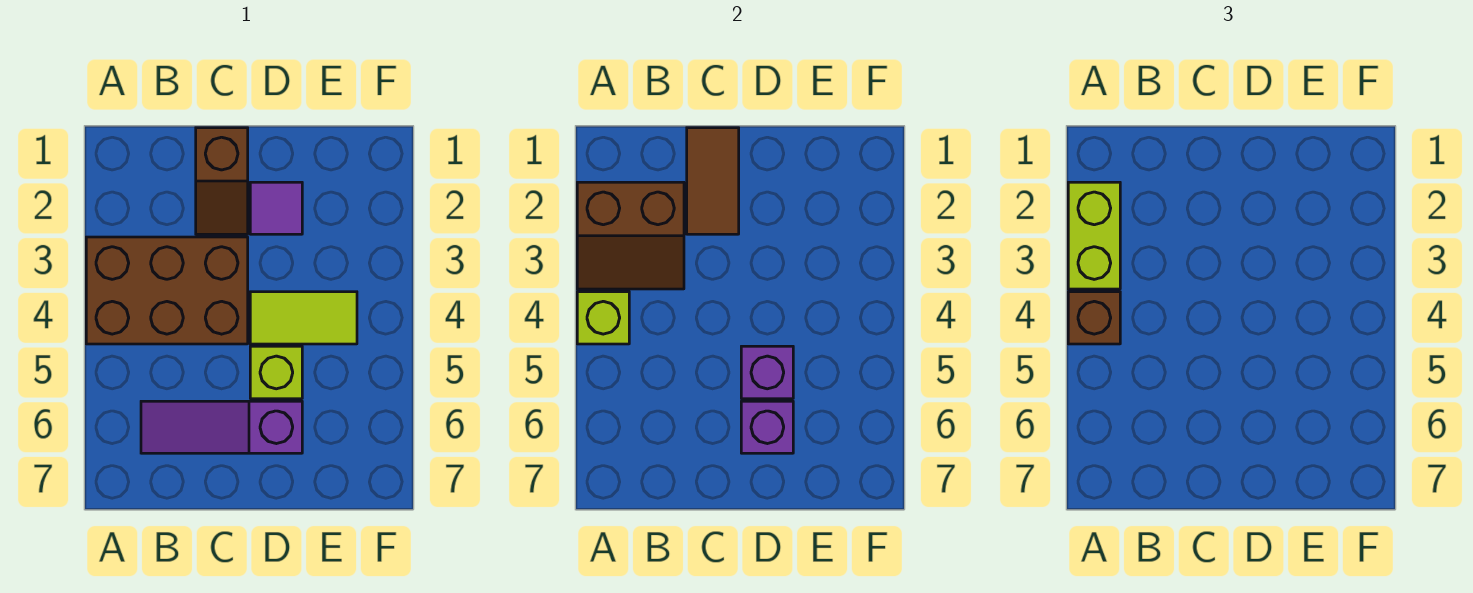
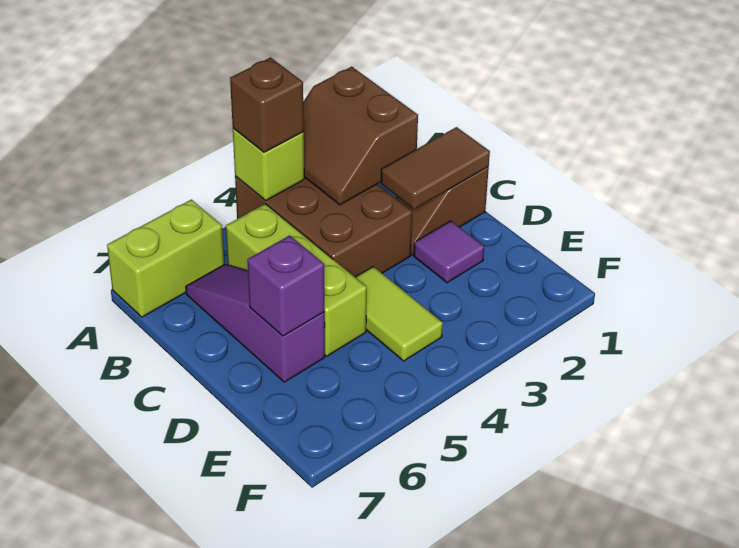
lime 1x2 brick [1068,182,1120,289] -> lime 1x2 brick moved to [107,200,224,317]
lime 1x1 brick [250,346,302,399] -> lime 1x3 brick [226,204,367,356]
purple 1x1 brick [741,346,793,399] -> none

